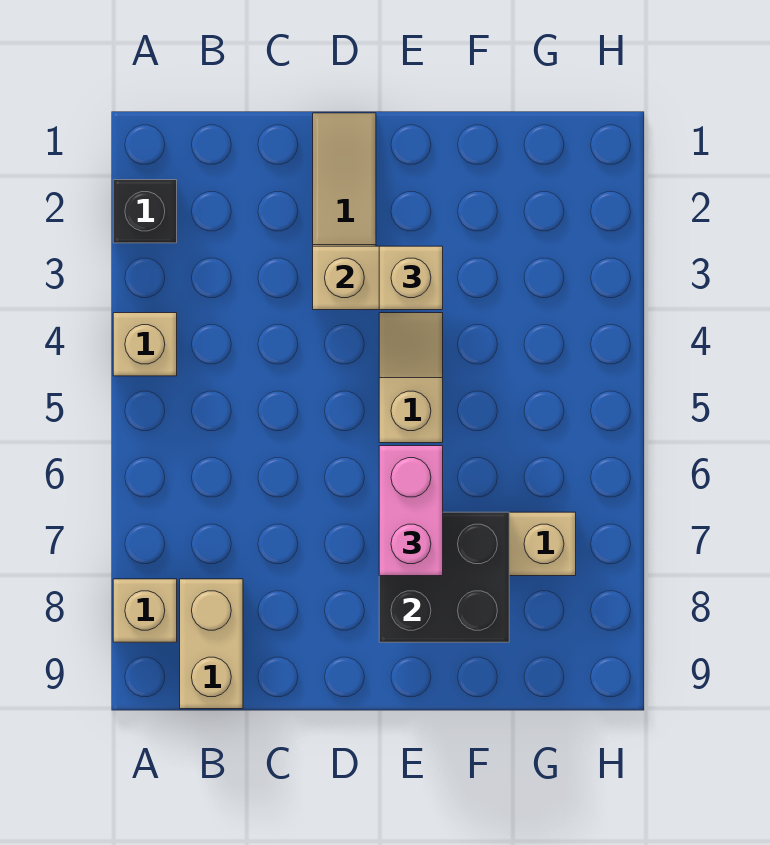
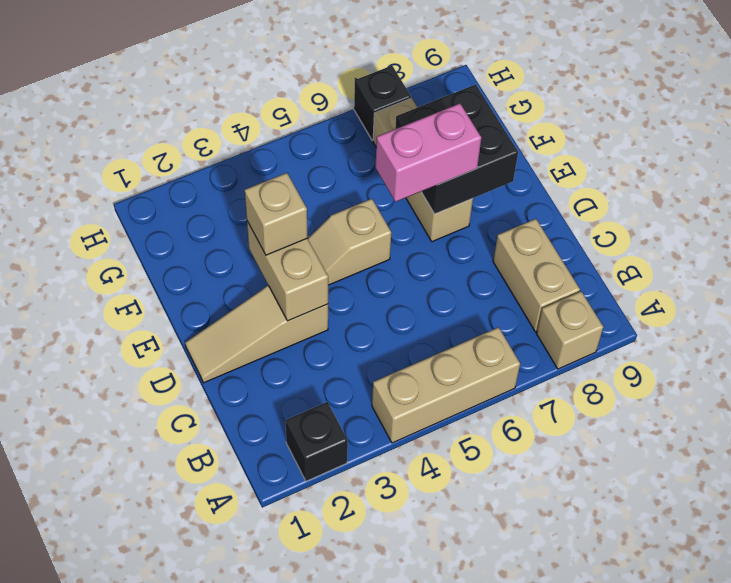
tan 1x1 brick [113,313,177,376] -> tan 1x3 brick [372,327,520,443]
tan 1x2 brick [180,579,243,709] -> tan 1x2 brick turned to [493,219,580,332]
none -> black 1x1 brick [354,66,411,140]

